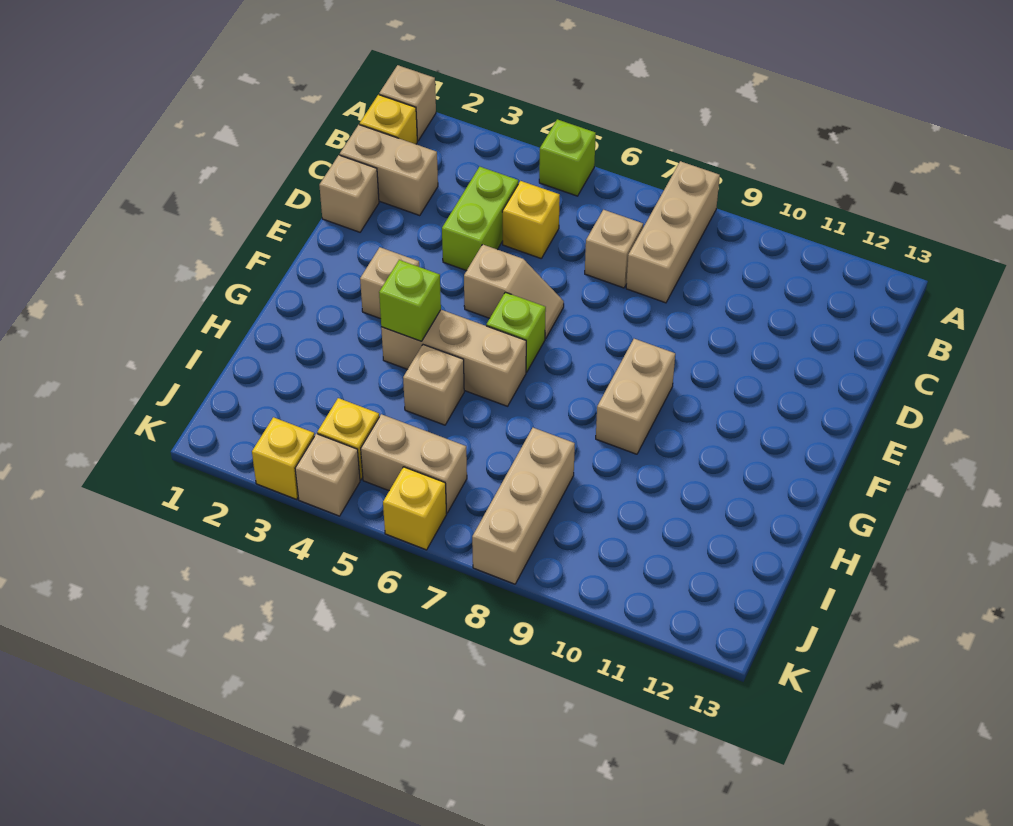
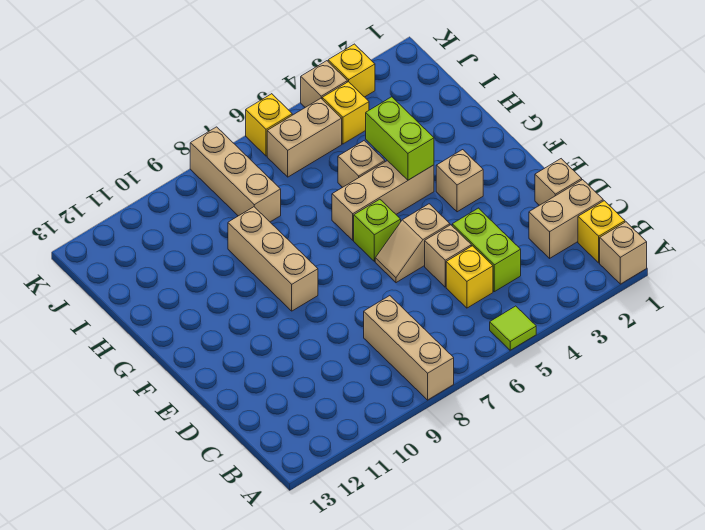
lime 1x1 brick [539,119,596,196] -> lime 1x1 tile [490,306,536,350]
tan 1x1 brick [585,210,643,288] -> tan 1x1 brick moved to [425,225,471,287]
tan 1x2 brick [596,339,675,454] -> tan 1x3 brick [228,207,318,311]
lime 1x1 brick [379,260,441,341] -> lime 1x2 brick [366,97,434,180]

